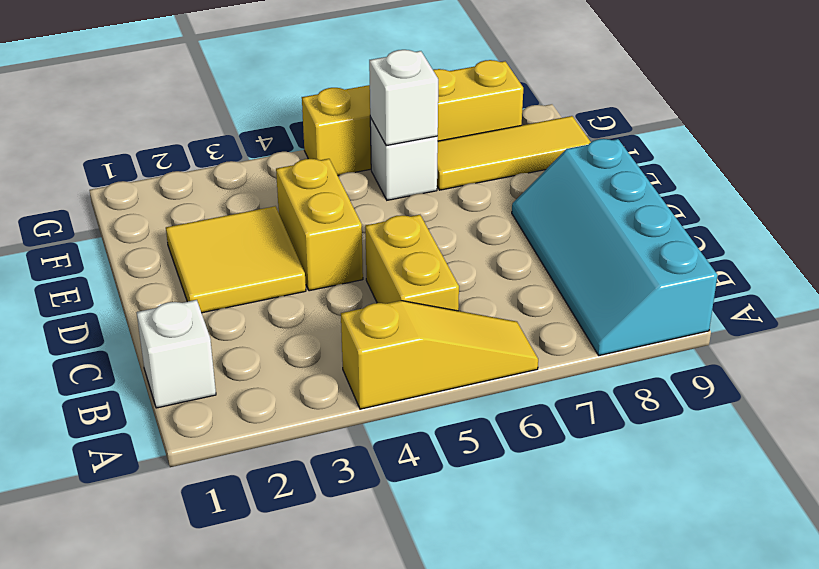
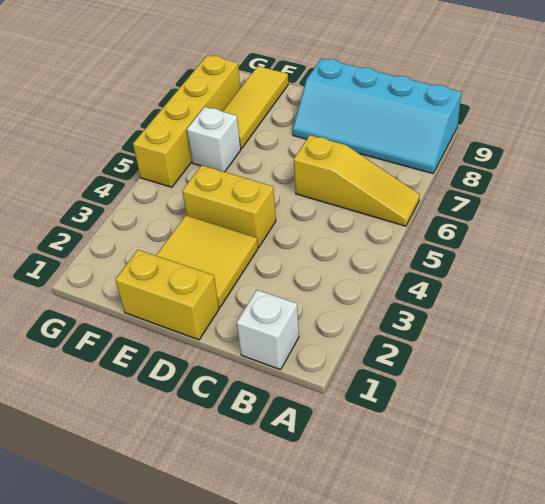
yellow 1x3 slope [341,301,538,409] -> yellow 1x3 slope turned to [294,135,420,226]
yellow 1x2 brick [365,215,459,311] -> yellow 1x2 brick moved to [115,250,219,340]
white 1x1 brick [369,50,438,146] -> none

